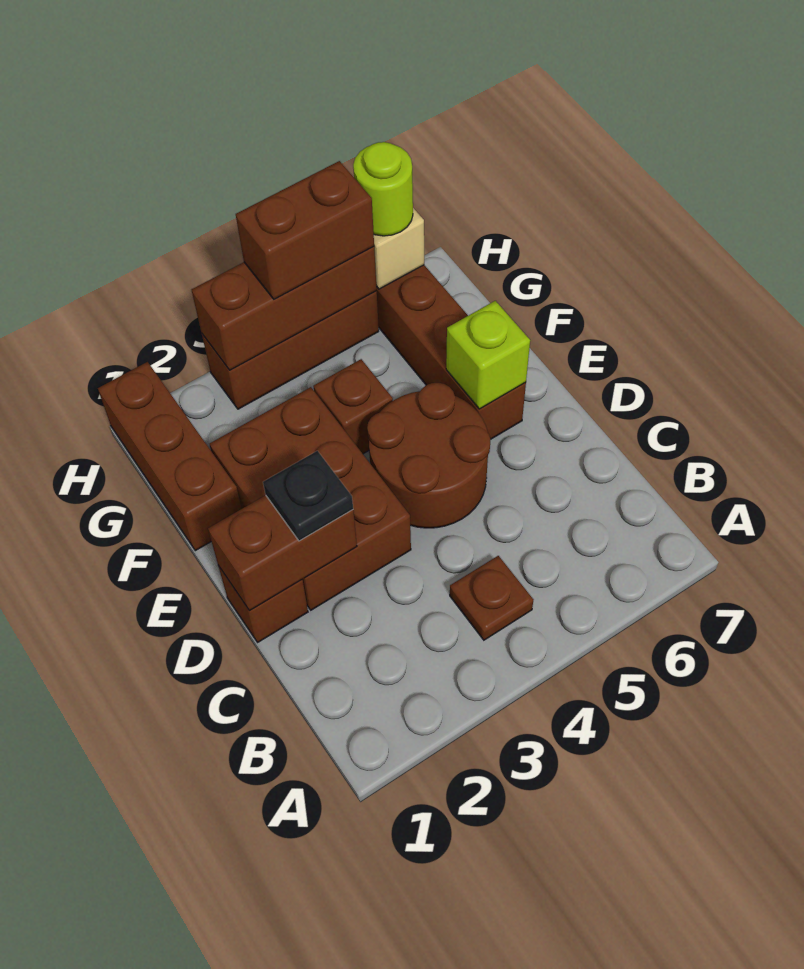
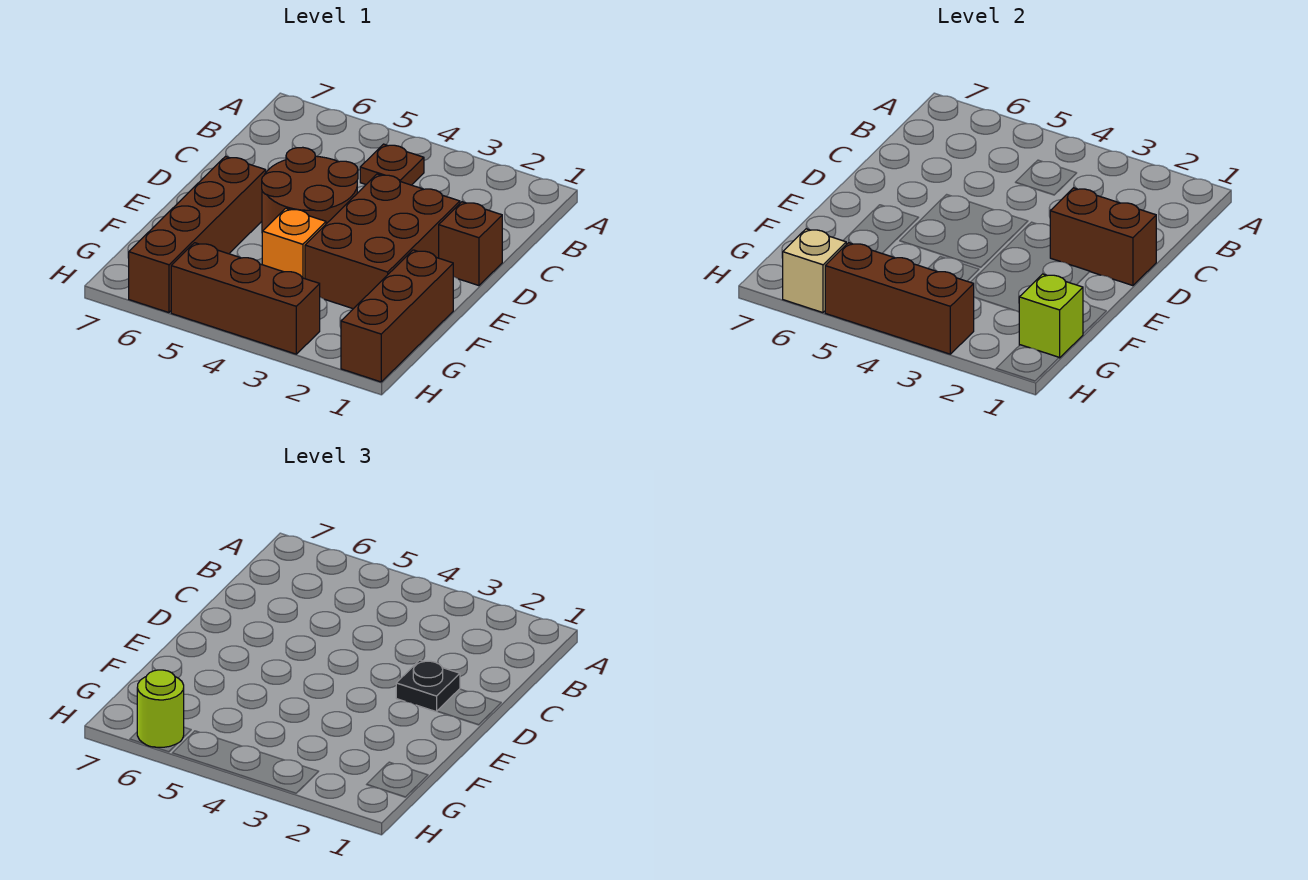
lime 1x1 brick [446,301,530,409] -> lime 1x1 brick moved to [1019,274,1083,358]
brown 1x1 brick [313,359,393,454] -> orange 1x1 brick [262,209,326,279]
brown 1x2 brick [236,161,374,299] -> none

